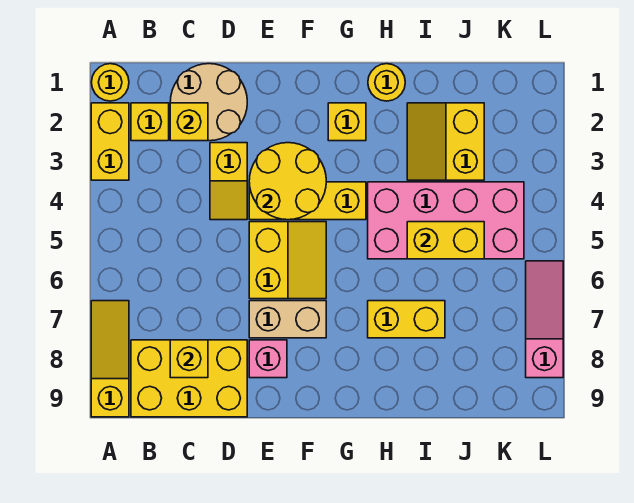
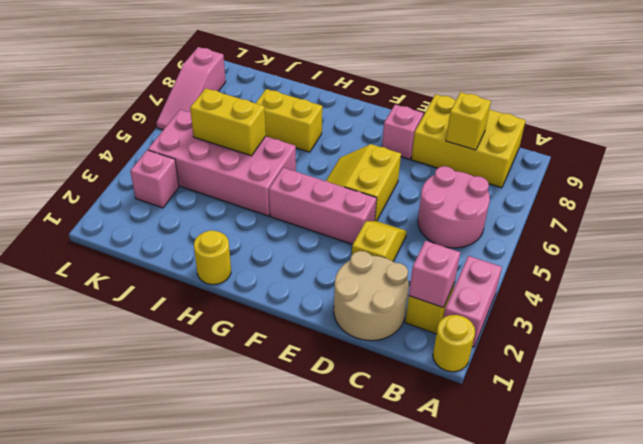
yellow 1x2 brick [91,103,129,180] -> pink 1x2 brick [444,256,502,347]
yellow 1x3 slope [91,301,129,417] -> none
none -> pink 1x1 brick [409,241,460,307]
none -> pink 2x2 round brick [418,166,490,248]
yellow 1x1 brick [170,103,208,141] -> none
yellow 2x2 round brick [249,143,326,220] -> none
yellow 1x3 brick [249,182,366,220] -> pink 1x3 brick [269,168,377,244]
tan 1x2 brick [249,301,326,338] -> none
yellow 1x1 brick [328,103,366,141] -> none
yellow 2x2 slope [407,103,484,180] -> none
none -> pink 1x1 brick [130,150,179,208]

